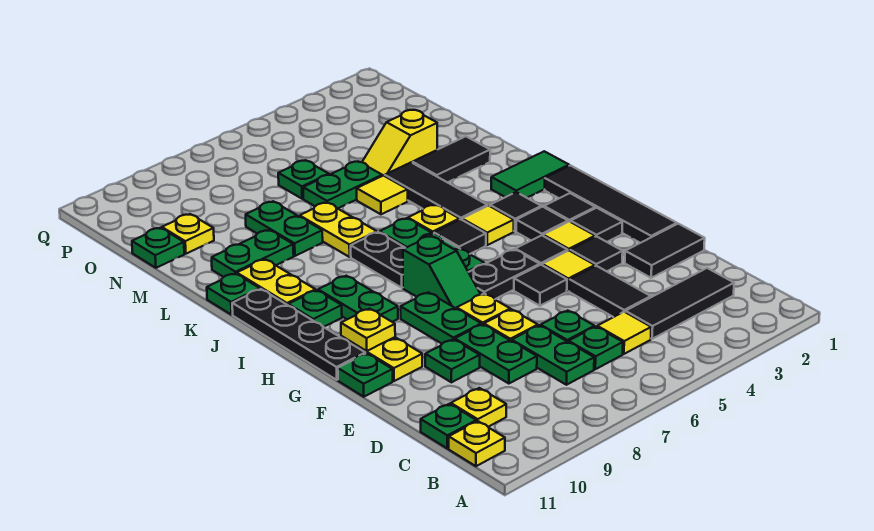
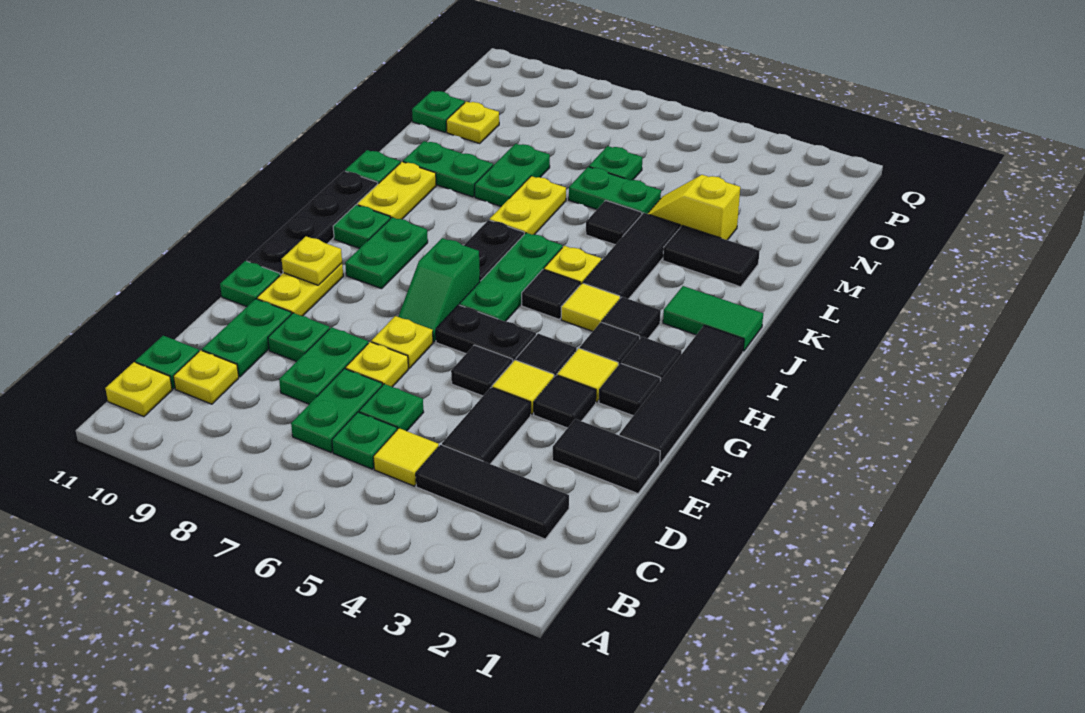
green 1x2 plate [401,292,481,344] -> green 1x2 plate moved to [202,299,291,377]
yellow 1x1 tile [357,176,408,214] -> black 1x1 tile [586,200,642,245]

